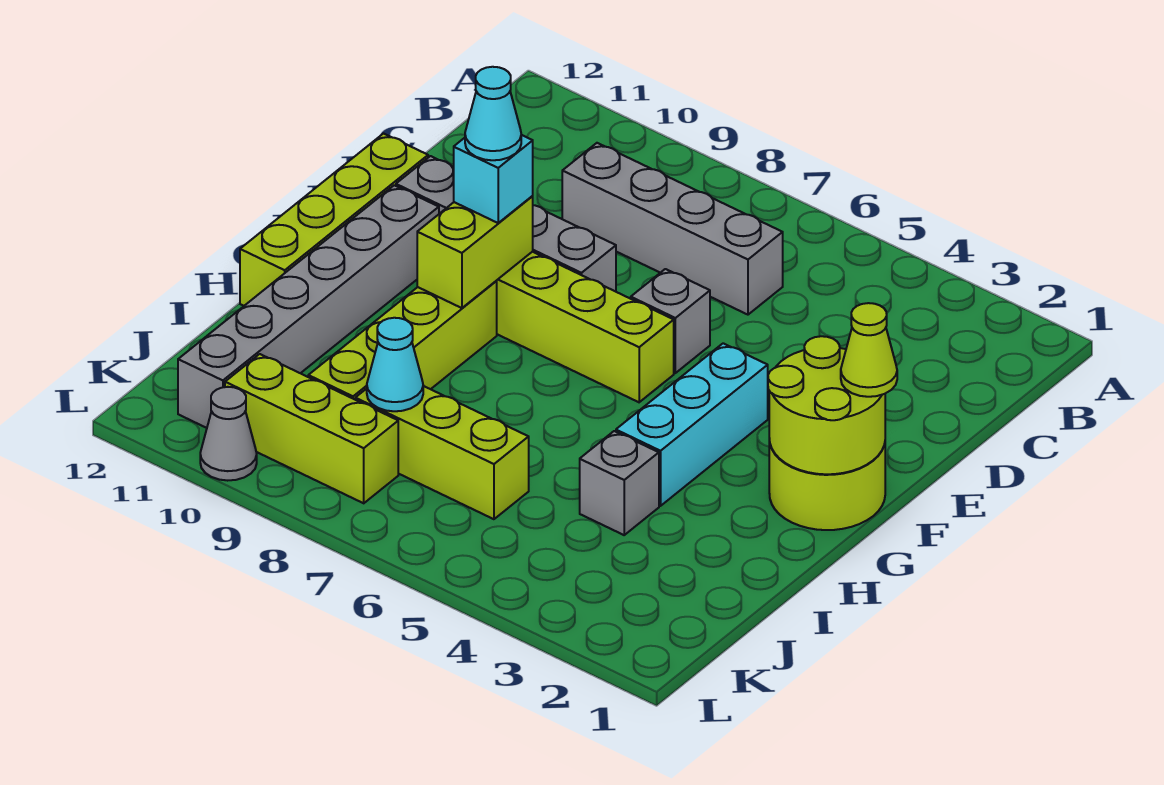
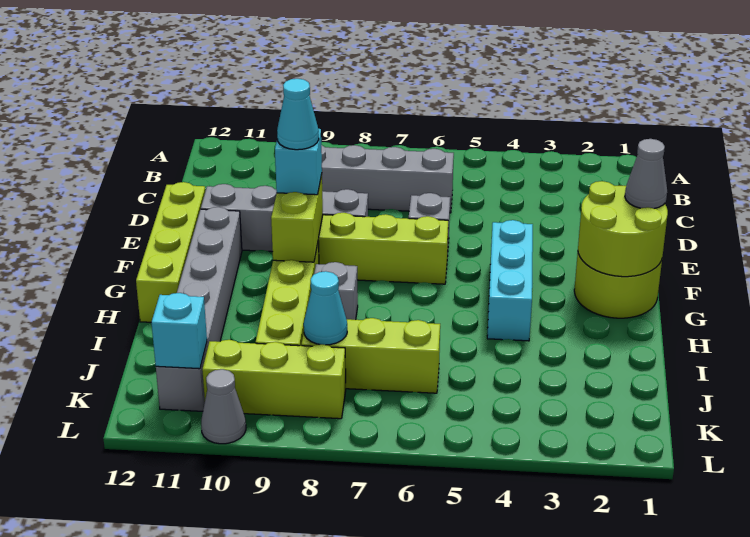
lime 1x1 cone [841,303,897,397] -> grey 1x1 cone [625,139,667,209]
grey 1x1 brick [580,431,659,535] -> grey 1x1 brick moved to [314,262,358,320]
none -> cyan 1x1 brick [151,293,207,369]

